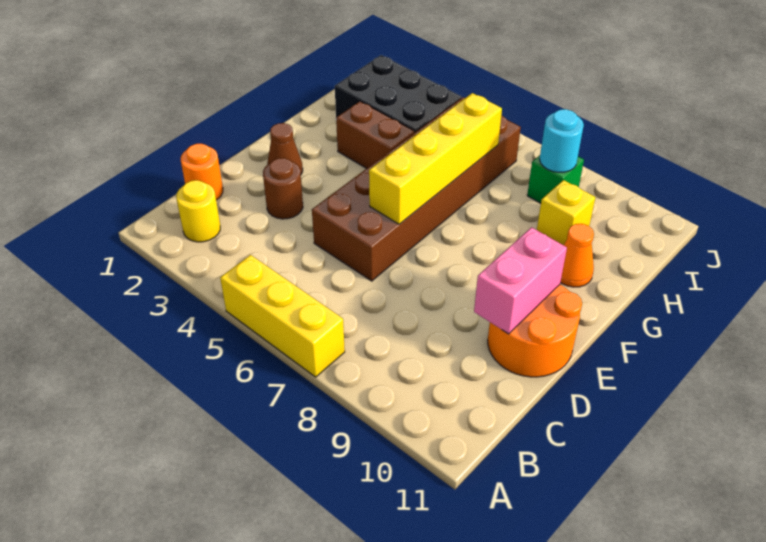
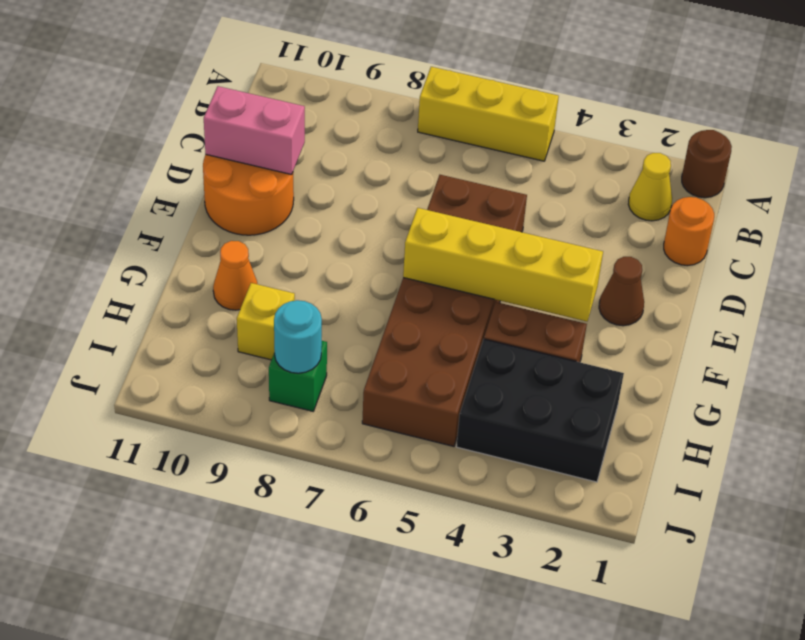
yellow 1x1 round brick [176,180,220,242] -> yellow 1x1 cone [628,153,672,221]
brown 1x1 round brick [263,158,303,219] -> brown 1x1 round brick moved to [682,130,732,198]
pink 1x2 brick [474,227,567,334] -> pink 1x2 brick turned to [204,86,305,175]
yellow 1x4 brick [369,93,502,224] -> yellow 1x4 brick turned to [403,208,603,321]

